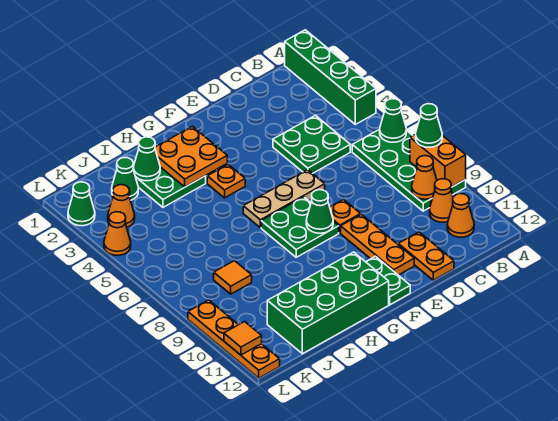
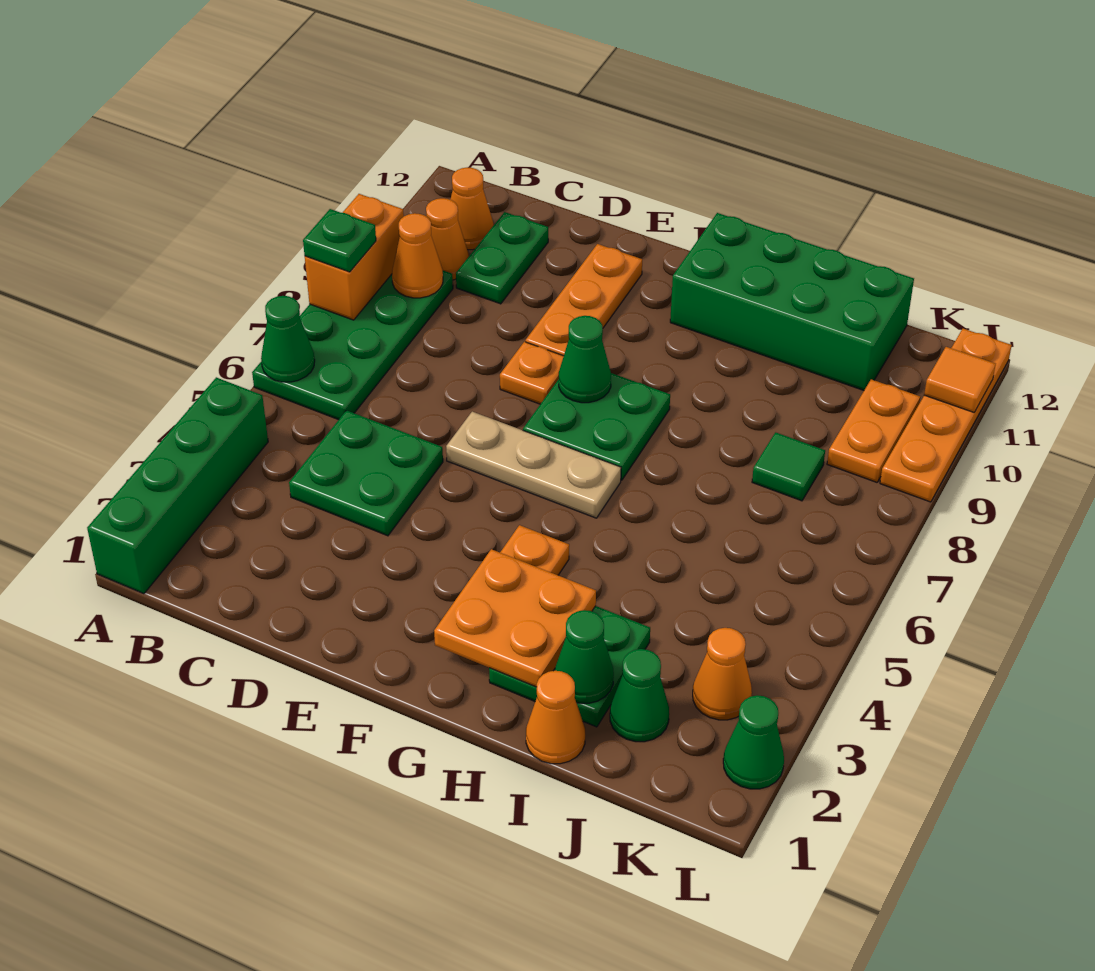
green 1x1 cone [416,104,442,147] -> green 1x1 plate [303,209,376,272]
orange 1x2 plate [398,232,454,280] -> orange 1x2 plate moved to [827,379,920,482]
green 1x2 plate [366,256,410,305] -> green 1x2 plate moved to [456,212,548,304]
orange 1x1 tile [214,261,252,294] -> green 1x1 tile [752,432,825,501]
orange 1x1 cone [104,212,131,255] -> orange 1x1 cone moved to [526,671,585,764]

